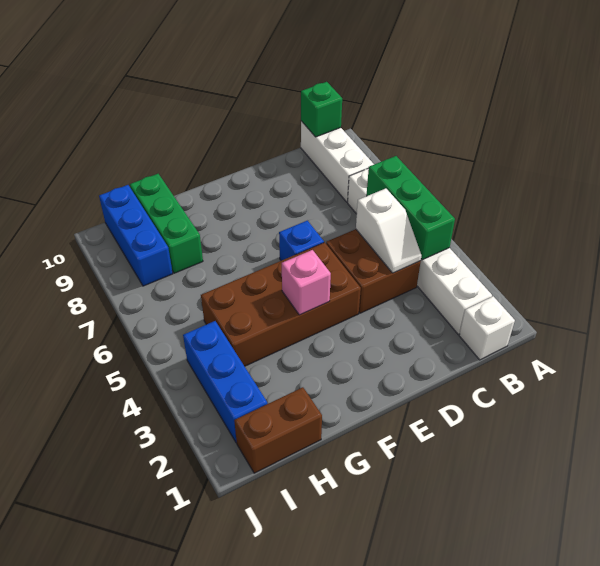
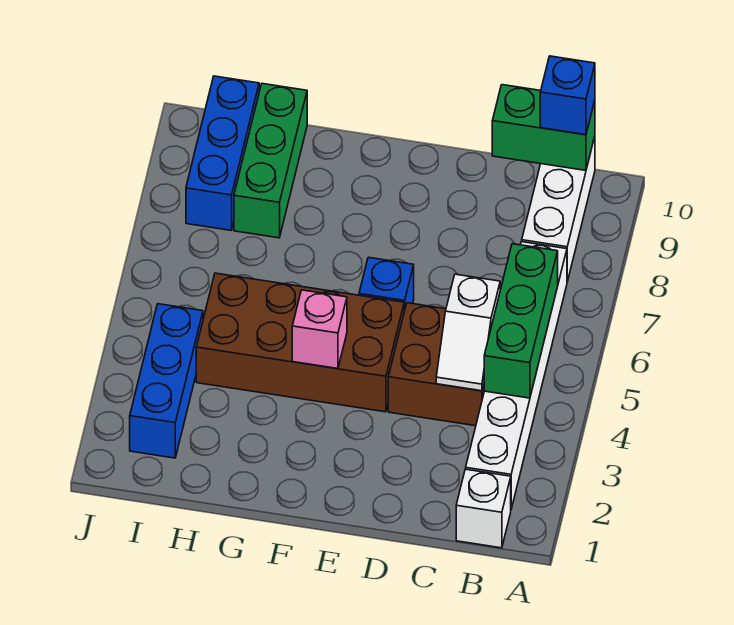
green 1x1 brick [301,82,342,137] -> green 1x2 brick [492,85,595,170]
none -> blue 1x1 brick [540,56,595,135]
brown 1x2 brick [234,387,322,473] -> none

